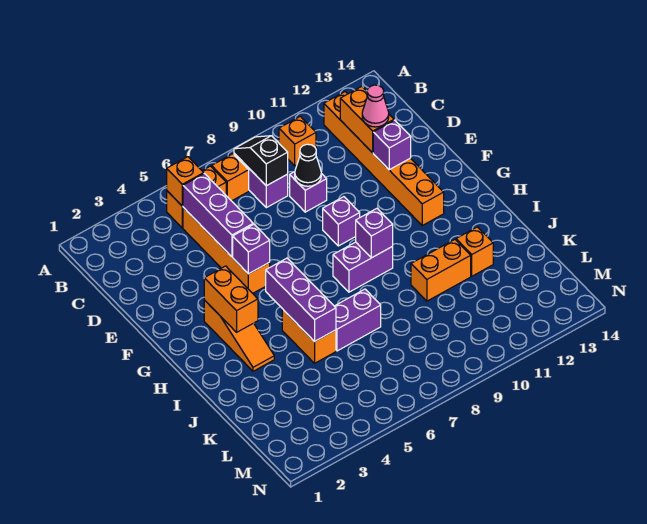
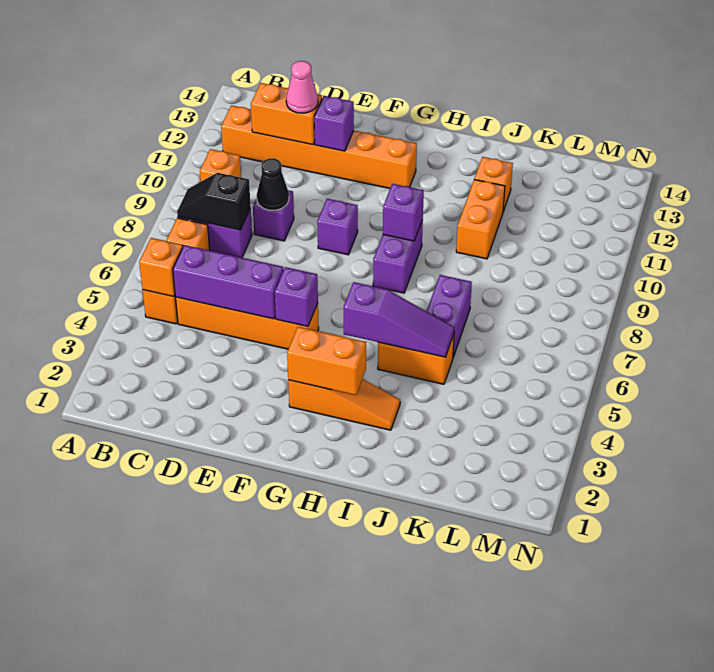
purple 1x3 brick [266,258,336,342] -> purple 1x3 slope [344,282,454,357]

